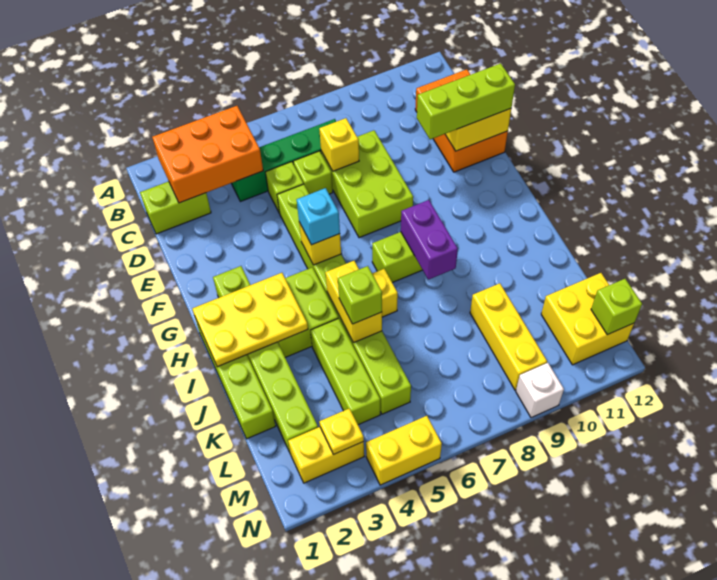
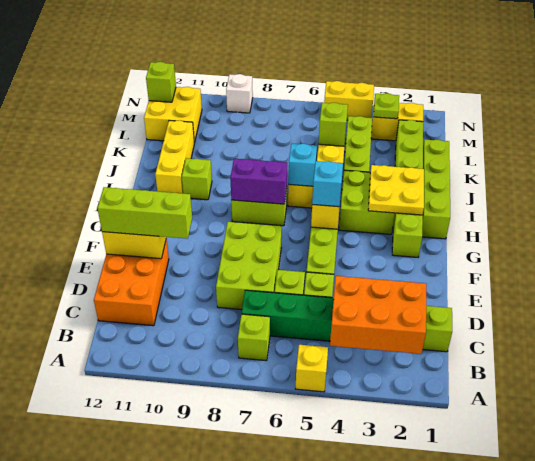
none -> lime 1x1 brick [238,314,270,361]
yellow 1x1 brick [319,118,359,171] -> yellow 1x1 brick moved to [296,345,328,392]
yellow 2x3 plate [193,273,308,367] -> yellow 2x2 plate [368,165,424,215]
purple 1x2 brick [401,200,458,279] -> purple 1x2 brick turned to [230,159,287,204]
none -> cyan 1x1 brick [288,144,317,186]
none -> lime 1x1 brick [182,158,212,200]
yellow 1x3 brick [470,283,547,390] -> yellow 1x3 brick moved to [155,120,194,193]
yellow 1x1 plate [319,408,364,455] -> lime 1x1 plate [374,93,399,119]

